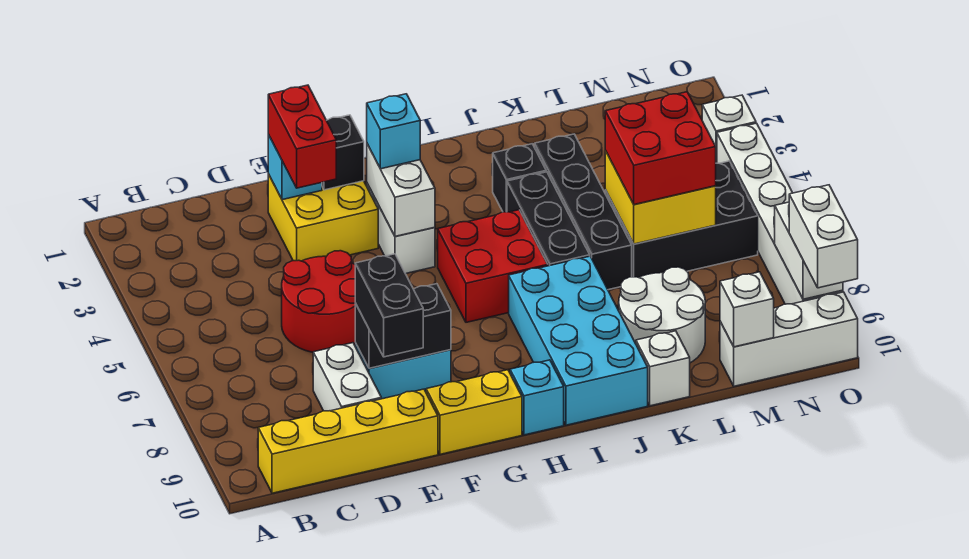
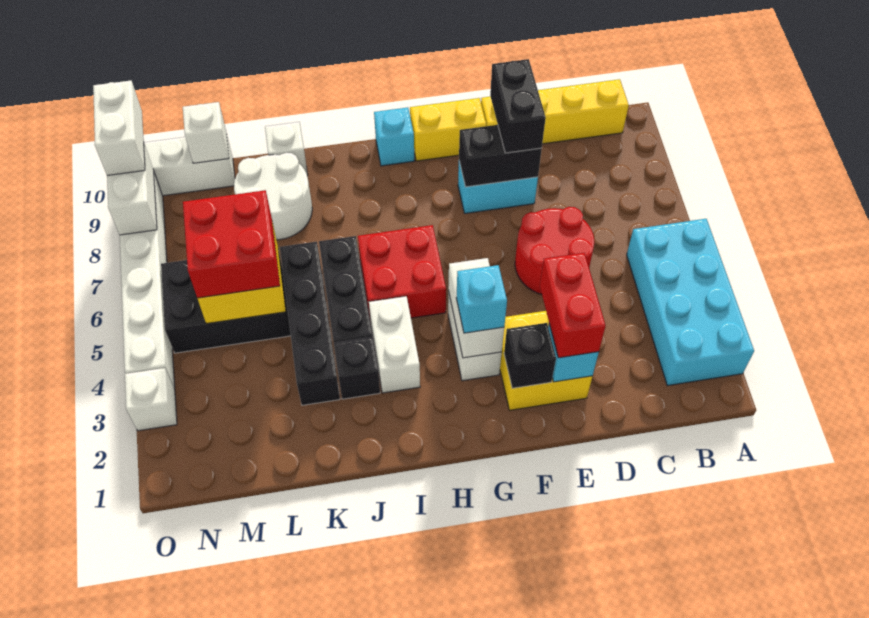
white 1x2 brick [313,343,381,411] -> white 1x2 brick moved to [369,296,420,393]
cyan 2x4 brick [509,256,648,425] -> cyan 2x4 brick moved to [627,219,754,386]

